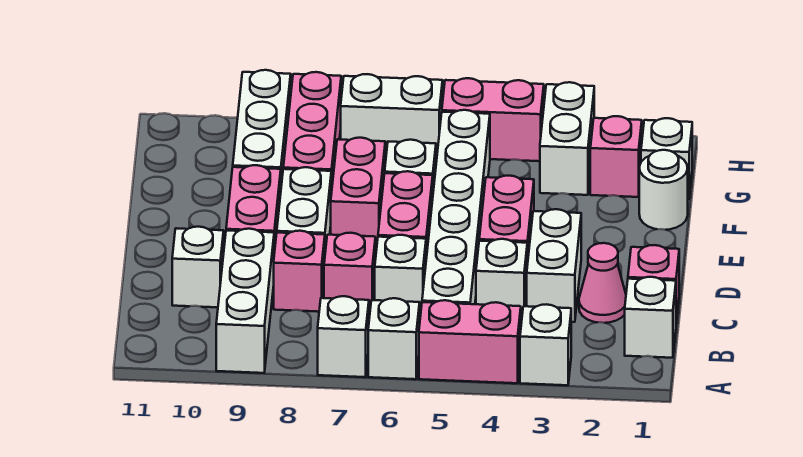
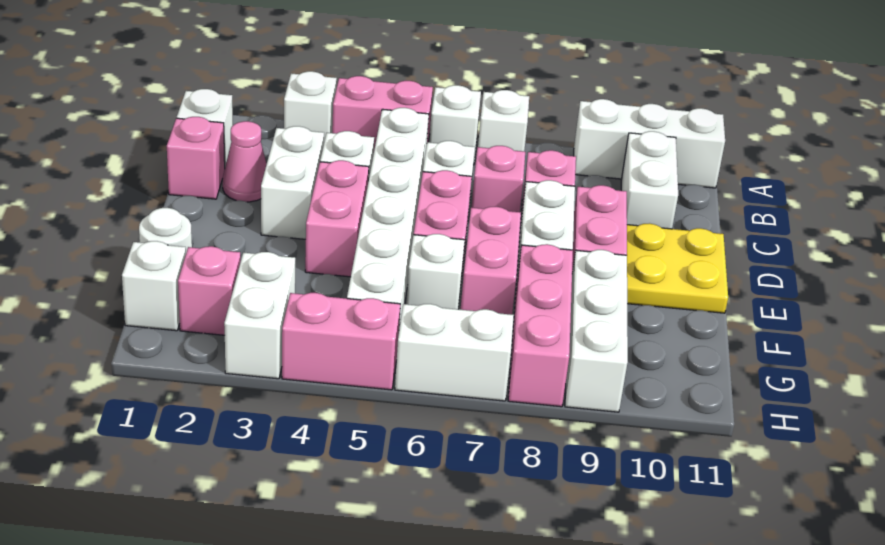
white 1x3 brick [216,229,274,373] -> white 1x3 brick turned to [574,99,725,188]
white 1x1 brick [172,227,224,307] -> white 1x2 brick [621,131,678,229]
none -> yellow 2x2 plate [627,223,728,313]

